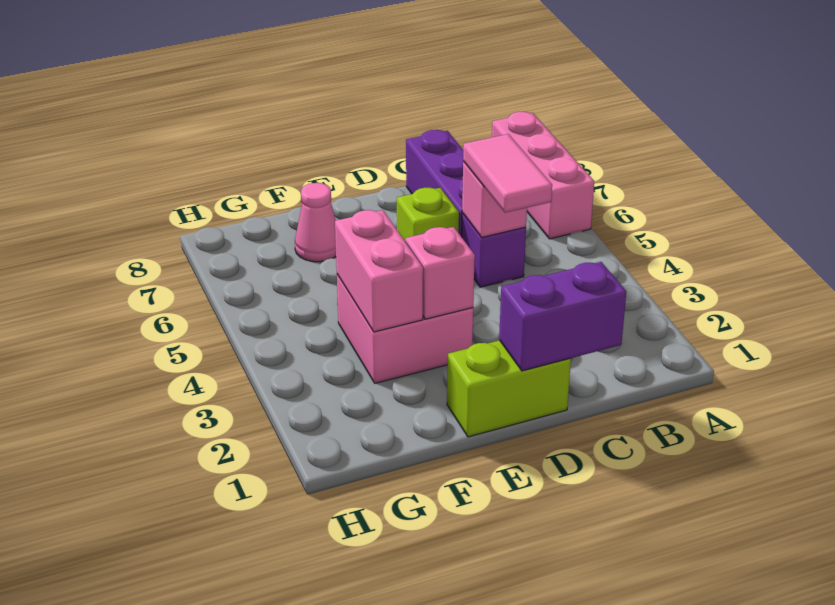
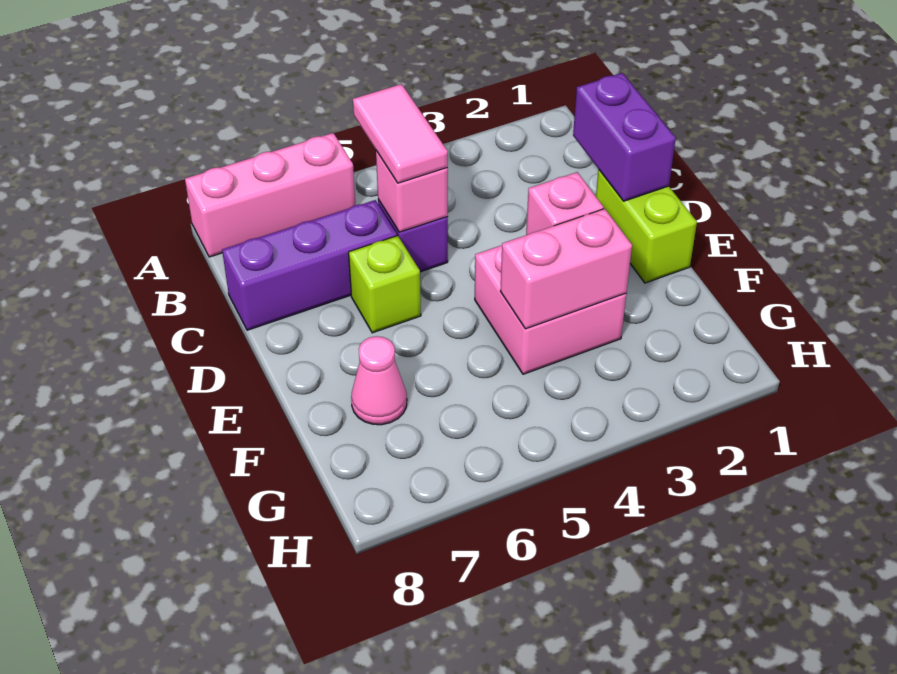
pink 1x2 tile [463,134,552,213] -> pink 1x2 tile turned to [353,84,448,183]

